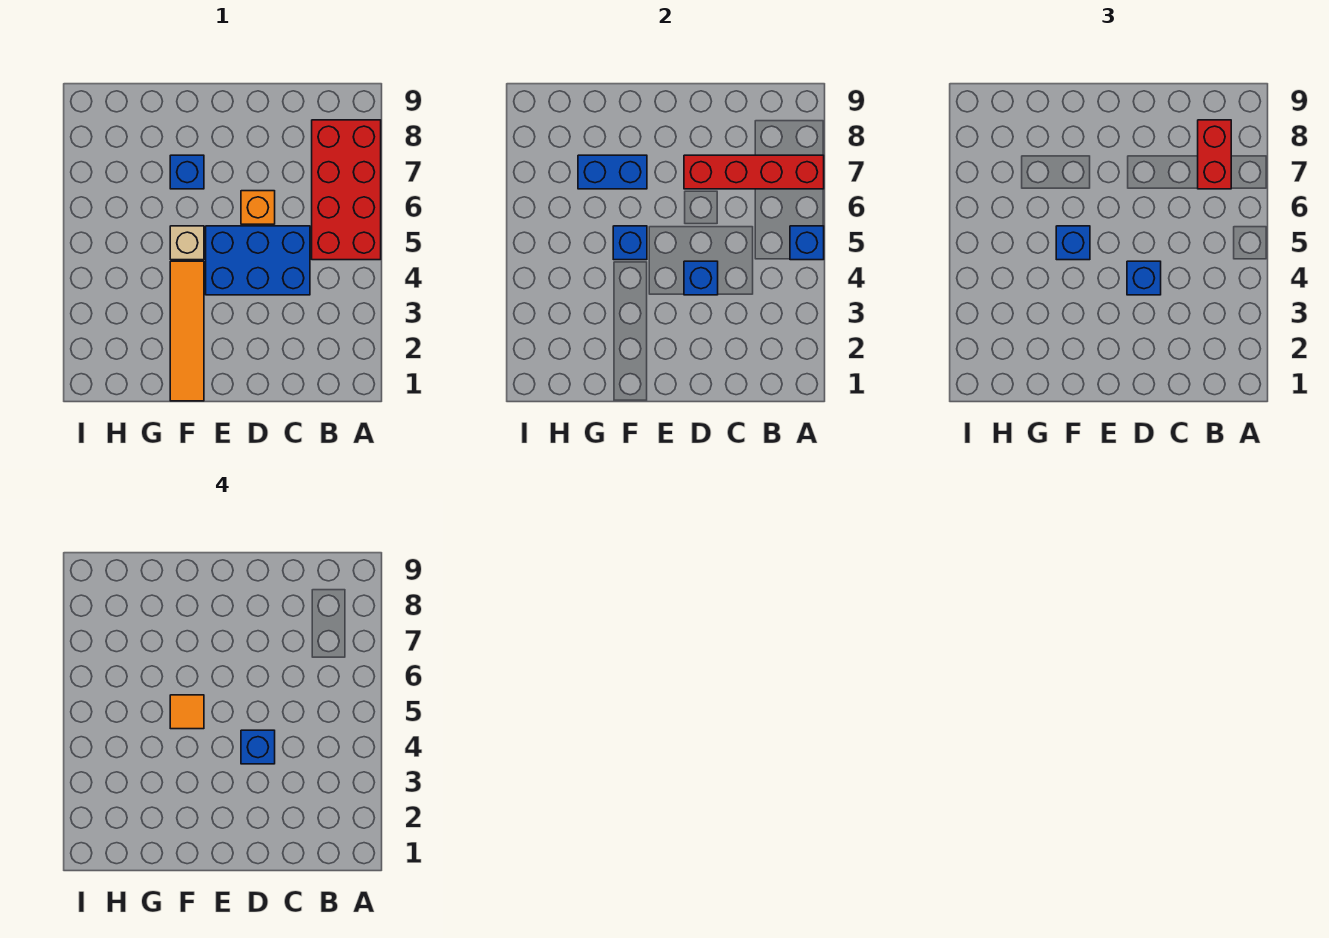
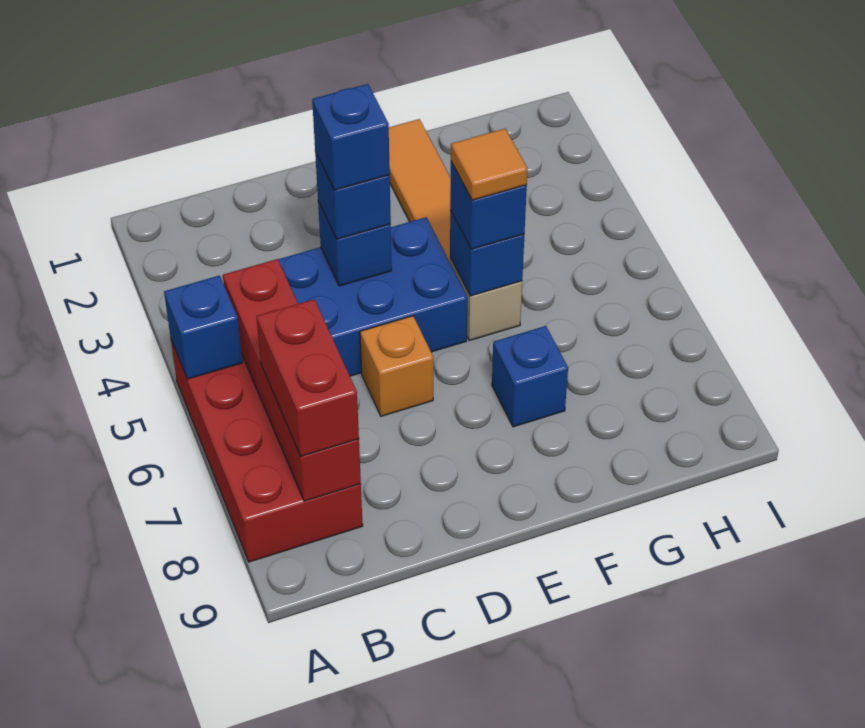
red 1x4 brick [684,155,824,189] -> red 1x4 brick turned to [223,259,361,501]
blue 1x2 brick [578,155,647,189] -> none

